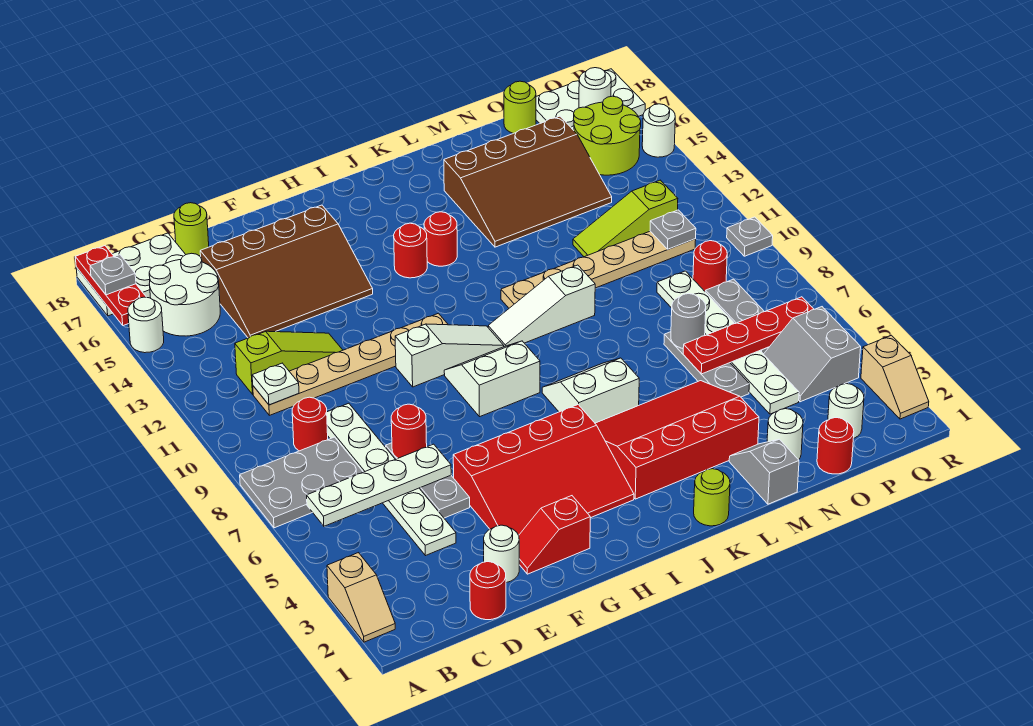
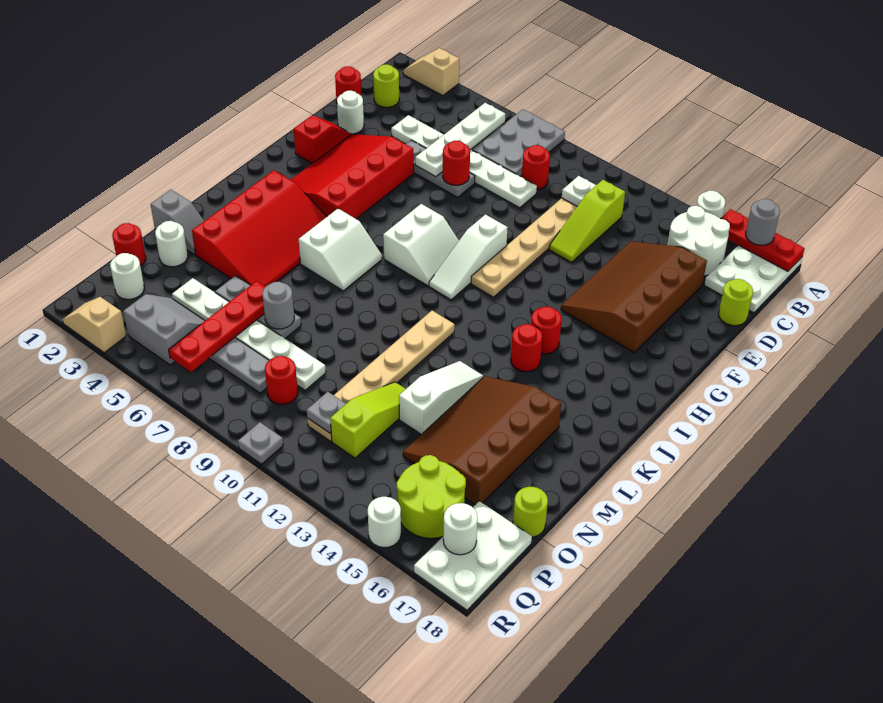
grey 1x1 plate [90,255,136,295] -> grey 1x1 round brick [746,199,780,245]
white 1x3 slope [488,265,595,347] -> white 1x3 slope moved to [399,361,483,434]
lime 1x1 round brick [694,469,730,526] -> lime 1x1 round brick moved to [373,64,399,107]

